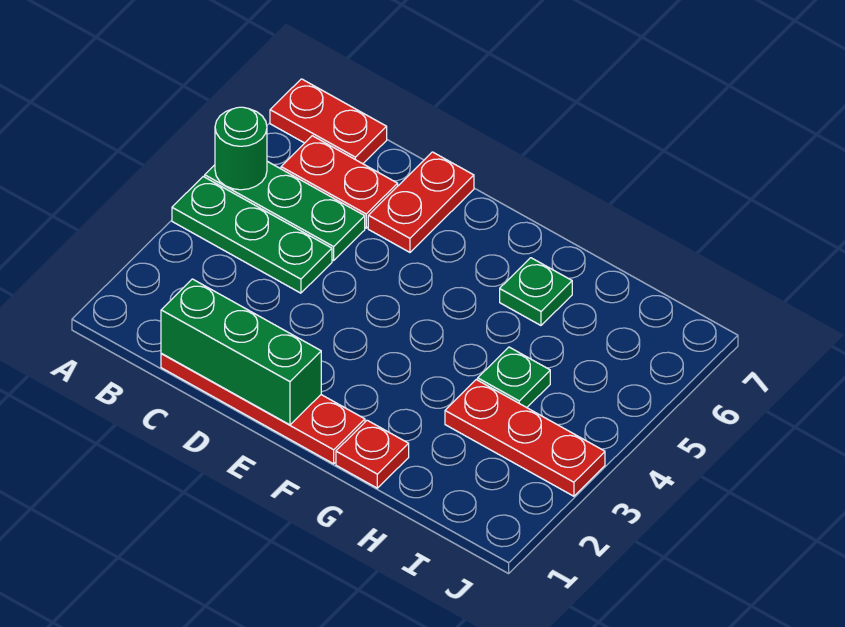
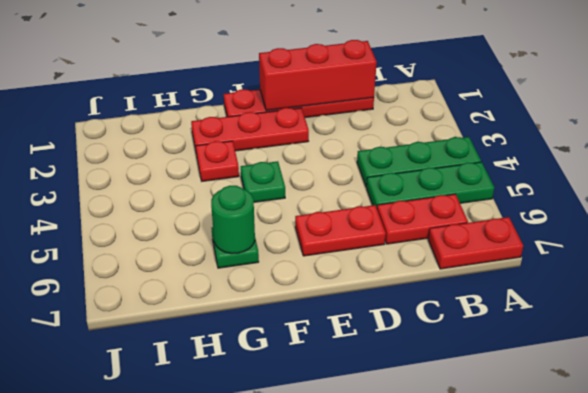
green 1x1 round brick [215,107,267,190] -> green 1x1 round brick moved to [211,186,255,254]
green 1x3 brick [161,279,321,425] -> red 1x3 brick [259,40,377,111]
red 1x2 plate [368,152,474,252] -> red 1x2 plate turned to [295,205,386,256]
red 1x1 plate [336,420,409,488] -> red 1x1 plate moved to [196,141,239,181]
red 1x3 plate [445,380,605,496] -> red 1x3 plate moved to [191,108,309,155]
green 1x1 plate [478,347,550,408] -> green 1x1 plate moved to [241,161,285,202]

